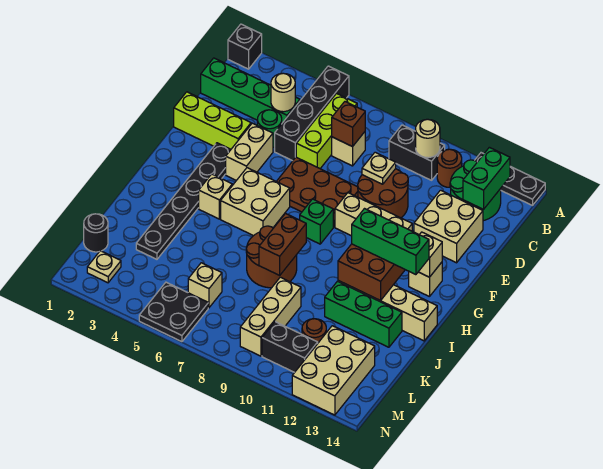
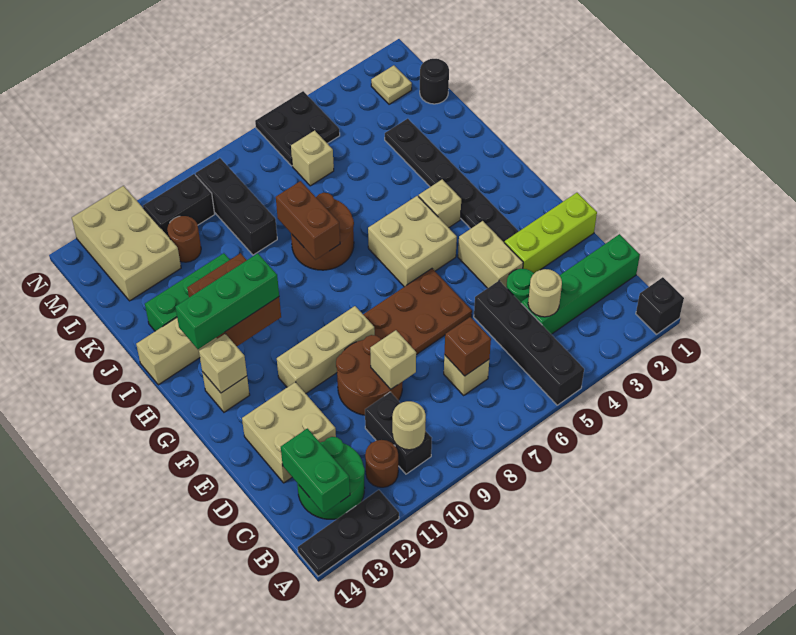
lime 1x3 brick [296,94,357,168] -> none
black 1x2 brick [389,125,445,180] -> black 1x2 brick turned to [365,392,432,474]
tan 1x1 plate [362,152,396,184] -> tan 1x1 brick [370,330,416,389]
green 1x1 brick [300,199,333,244] -> none
tan 1x3 brick [240,277,301,356] -> black 1x3 brick [195,158,277,255]

